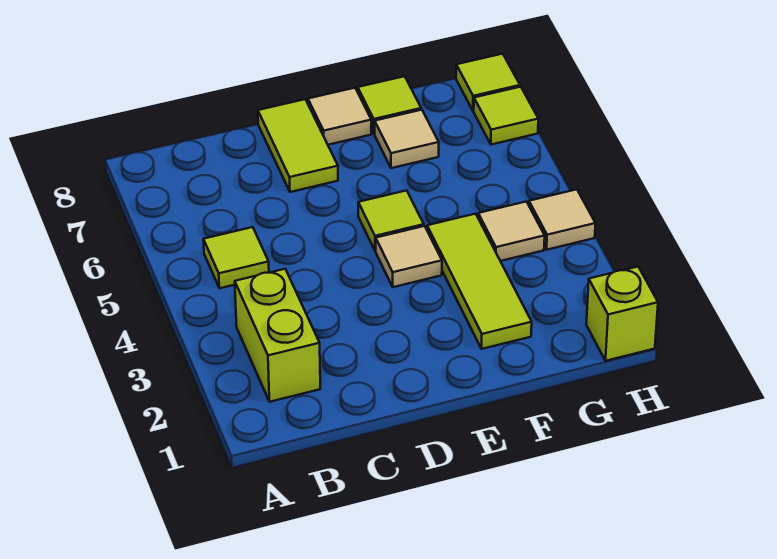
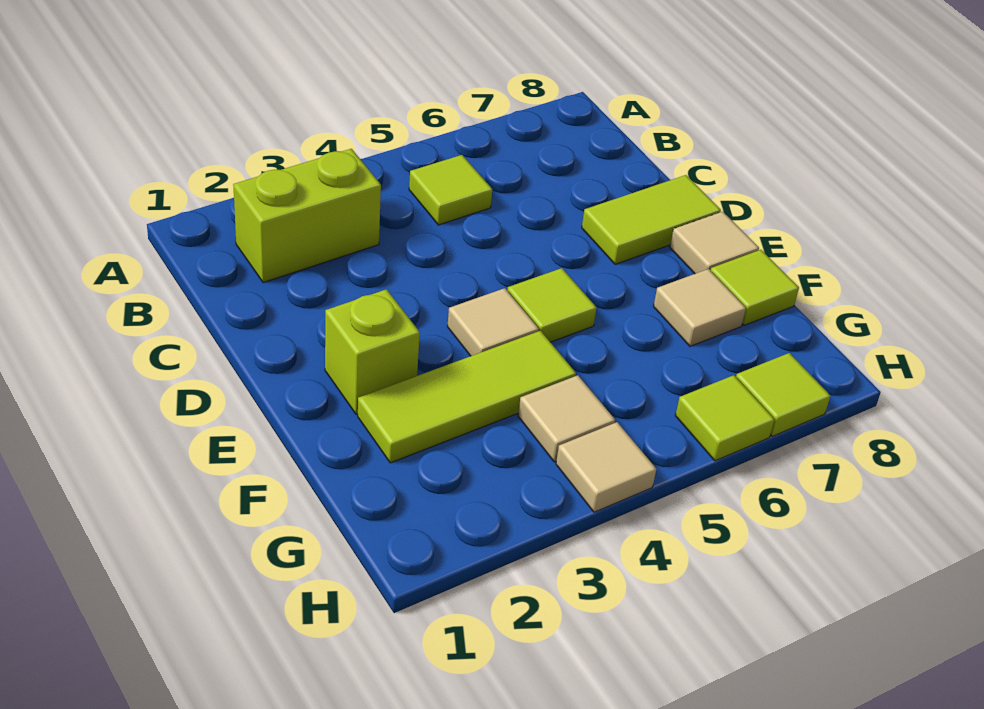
lime 1x1 brick [586,267,658,361] -> lime 1x1 brick moved to [325,289,420,414]
lime 1x1 tile [456,54,520,111] -> lime 1x1 tile moved to [675,375,774,461]

